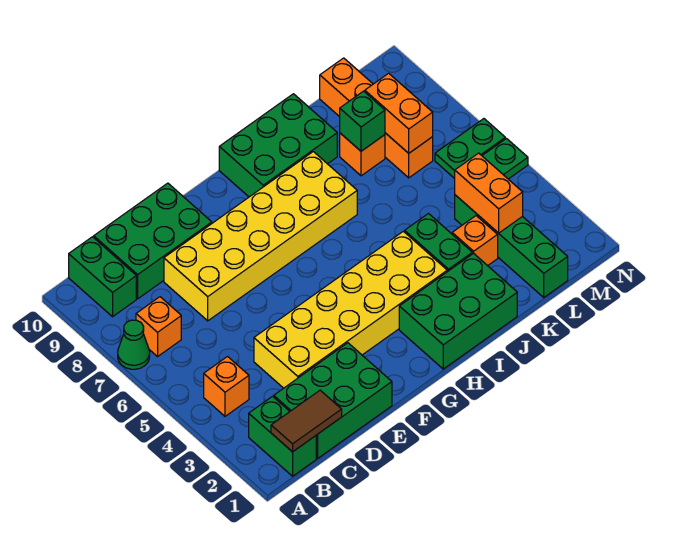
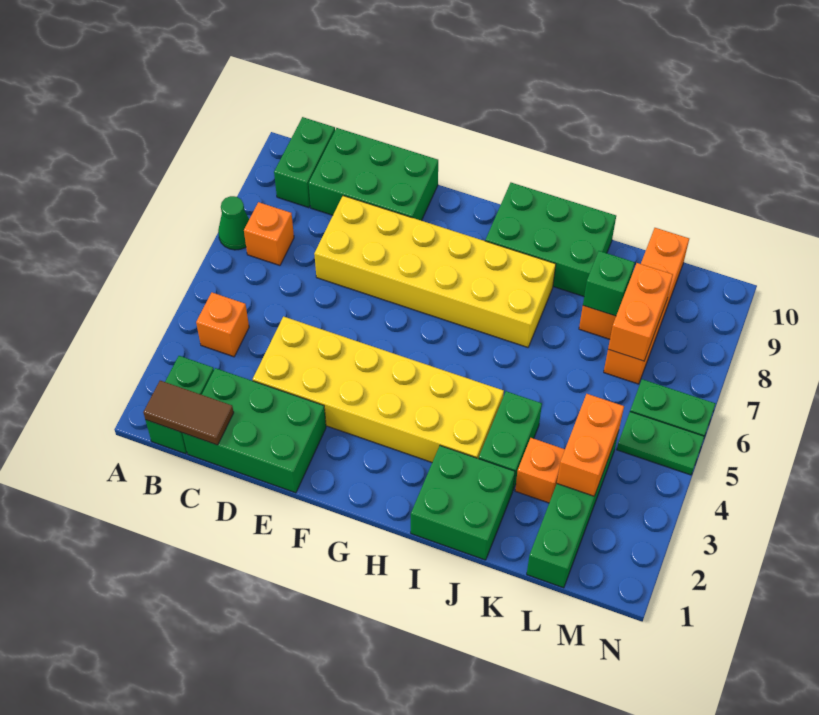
green 2x3 brick [399,253,517,369] -> green 2x2 brick [411,446,515,560]

